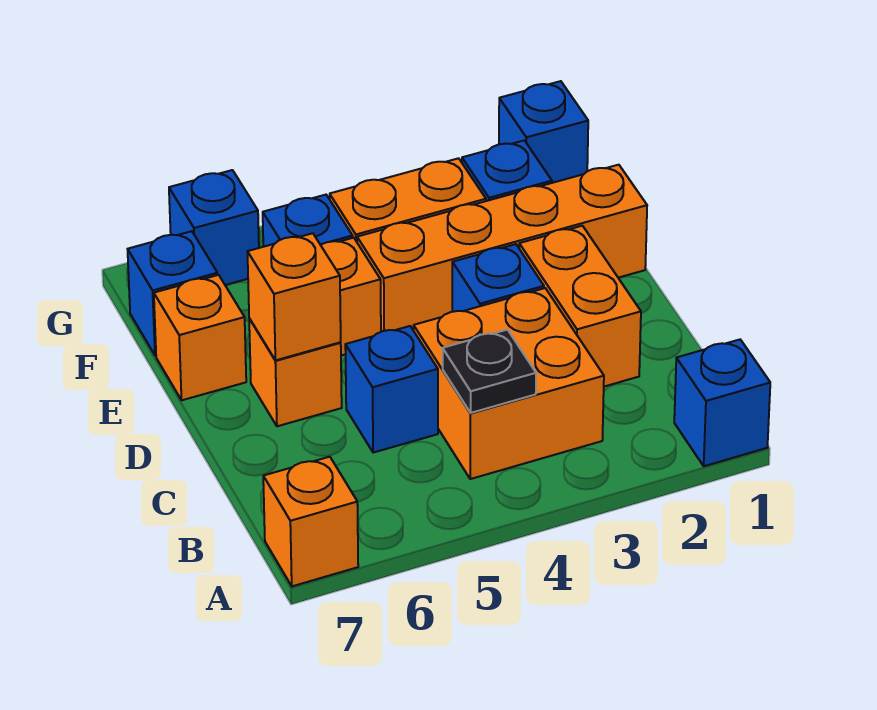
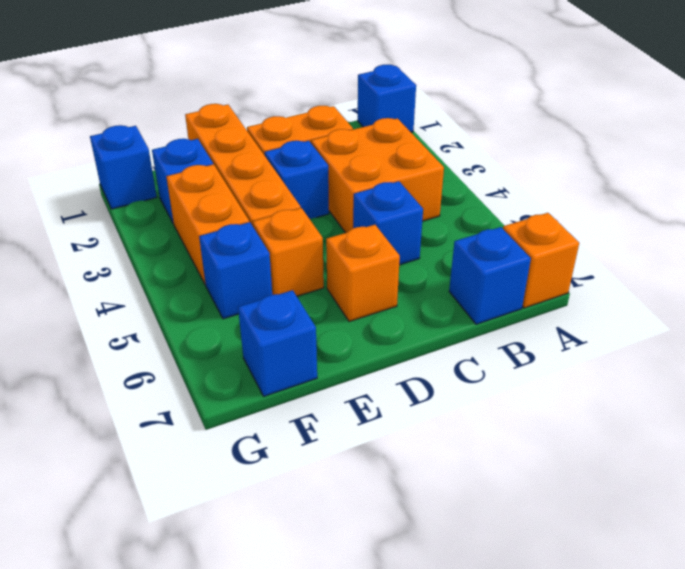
black 1x1 plate [443,330,536,413] -> none
orange 1x1 brick [248,233,341,360] -> none
orange 1x1 brick [154,275,246,400] -> none
blue 1x1 brick [169,170,259,285] -> blue 1x1 brick moved to [449,227,531,324]

